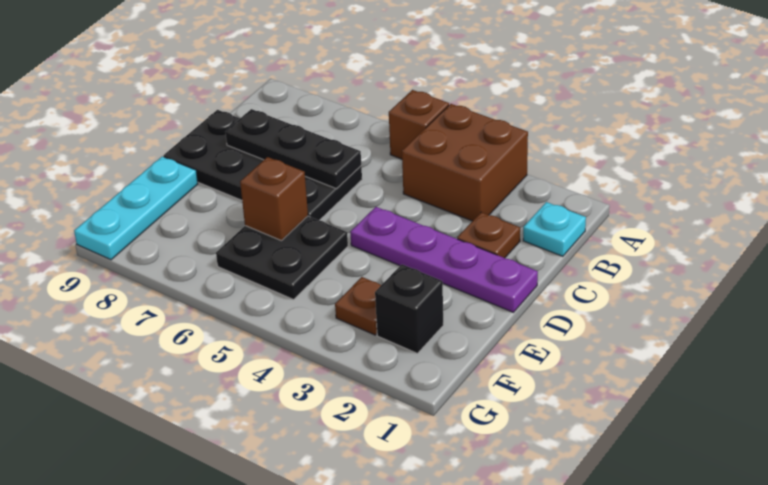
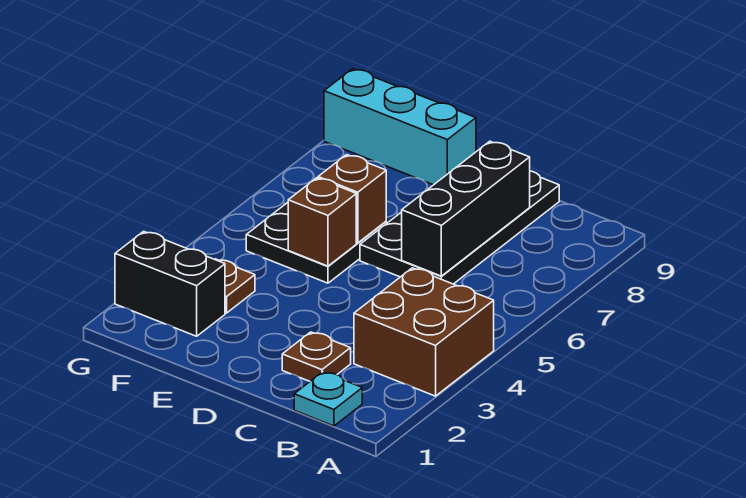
brown 1x1 brick [389,90,449,159] -> brown 1x1 brick moved to [288,178,356,266]
black 1x3 plate [225,109,361,188] -> black 1x3 brick [402,141,530,276]
purple 1x4 plate [350,207,538,312] -> none
cyan 1x3 plate [74,156,198,260] -> cyan 1x3 brick [324,69,476,185]
black 1x1 brick [375,264,443,353] -> black 1x2 brick [115,231,225,336]

